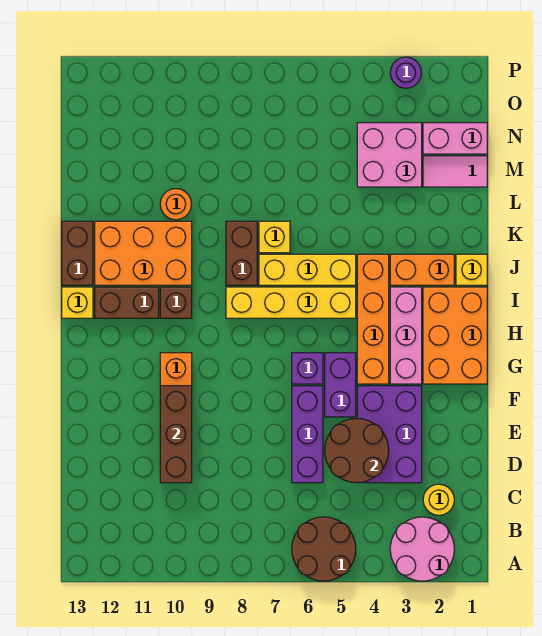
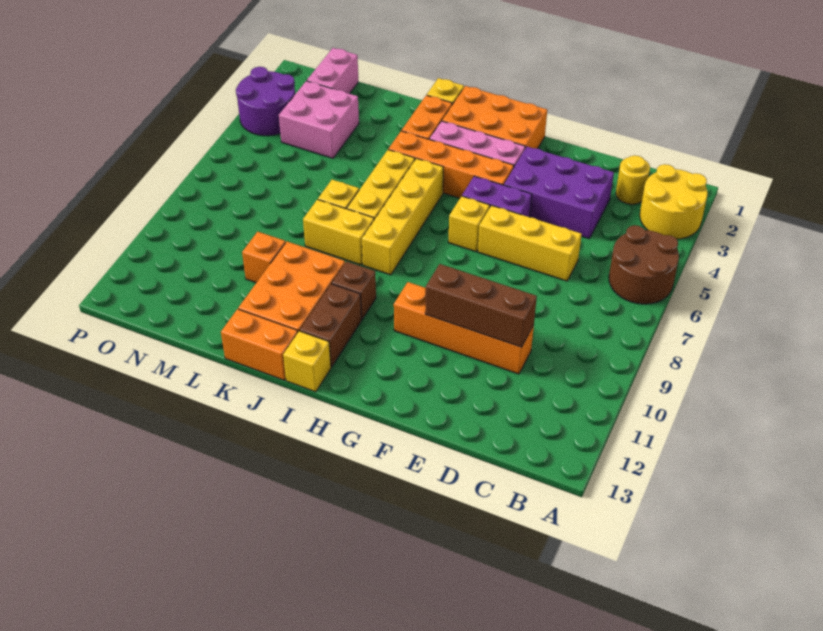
pink 2x2 round brick [390,517,454,581] -> yellow 2x2 round brick [640,164,708,239]
brown 2x2 round brick [325,418,389,483] -> none
purple 1x3 brick [292,386,323,483] -> yellow 1x3 brick [478,205,582,281]
purple 1x1 brick [292,353,323,384] -> yellow 1x1 brick [448,196,490,252]
brown 1x2 brick [226,221,257,285] -> yellow 1x2 brick [303,200,374,265]
brown 1x2 brick [62,221,93,285] -> orange 1x2 brick [221,309,298,380]
orange 1x1 round brick [160,189,191,220] -> orange 1x1 brick [242,232,286,283]
pink 1x2 tile [423,156,487,187] -> none
purple 1x1 round brick [390,57,422,88] -> purple 2x2 round brick [236,67,295,136]

